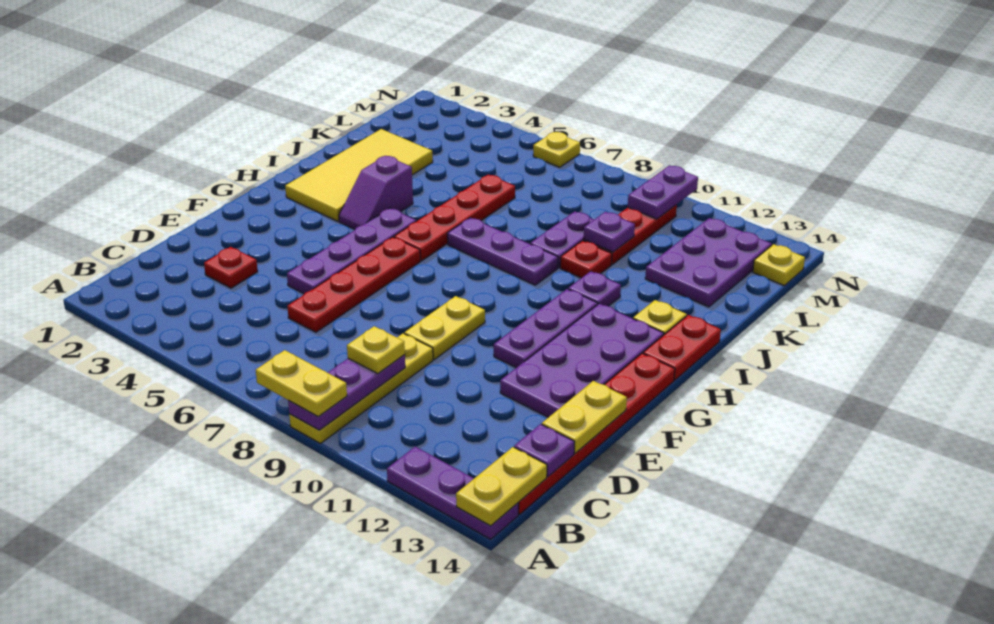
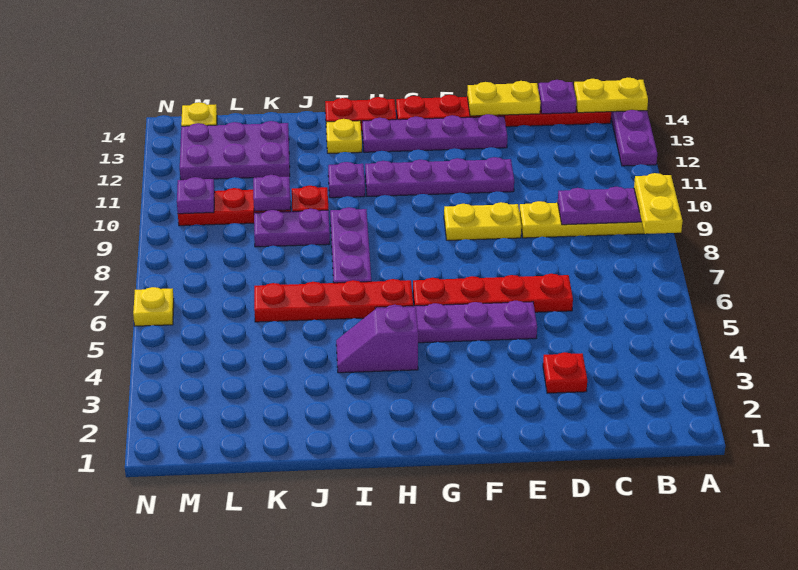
yellow 1x1 plate [347,326,405,374] -> none
purple 2x4 plate [500,304,664,417] -> purple 1x4 plate [362,114,507,152]
purple 1x3 plate [494,289,598,368] -> purple 1x4 plate [365,157,514,196]
yellow 2x4 tile [285,129,433,221] -> none
purple 1x2 slope [339,156,413,229] -> purple 1x2 slope turned to [336,306,418,373]
purple 1x2 plate [628,165,698,219] -> purple 1x1 plate [177,177,215,214]

